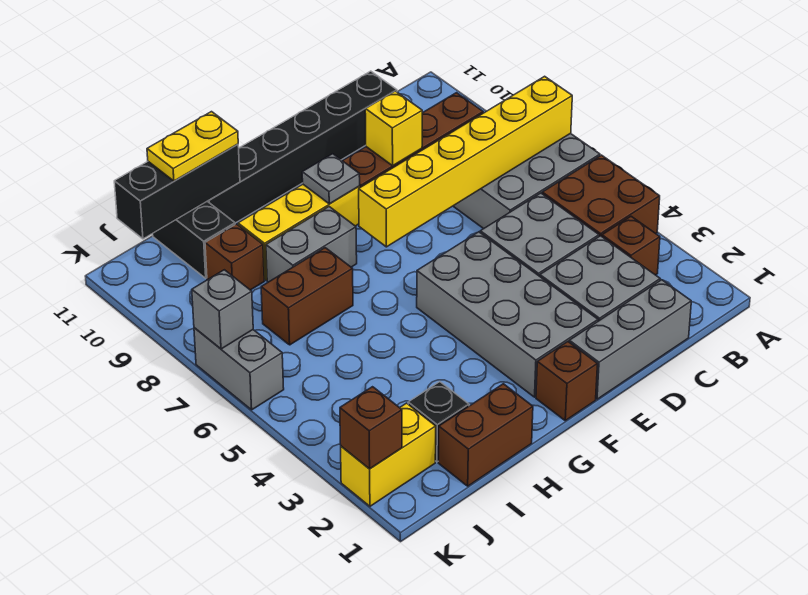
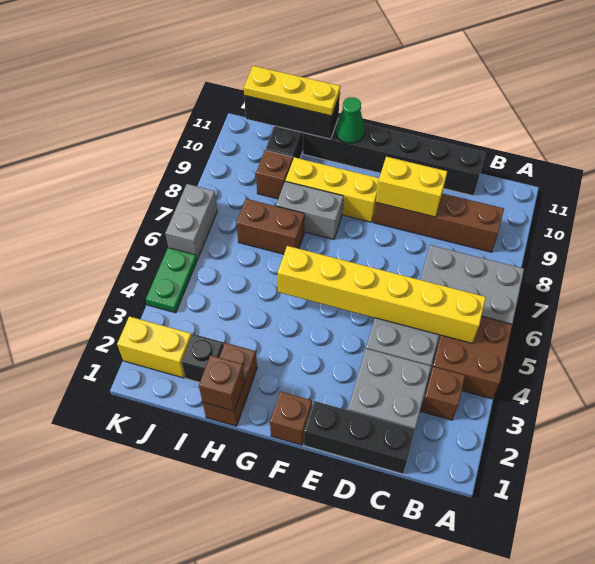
yellow 1x6 brick [359,76,572,247] -> yellow 1x6 brick moved to [278,246,486,343]
grey 1x3 brick [569,280,691,399] -> black 1x3 brick [304,401,415,474]
yellow 1x1 brick [365,91,422,166] -> yellow 1x2 brick [376,157,447,217]
grey 2x4 brick [417,232,598,397] -> none
grey 1x1 plate [302,154,360,204] -> none
none -> green 1x1 cone [336,97,364,143]
brown 1x2 brick [438,384,533,486] -> brown 1x2 brick turned to [203,343,257,426]
yellow 1x2 plate [147,112,238,181] -> yellow 1x3 plate [244,66,340,116]
brown 1x1 brick [340,387,402,469] -> brown 1x1 brick moved to [199,355,245,411]
none -> green 1x2 plate [146,248,197,313]
grey 1x1 brick [192,270,253,349] -> none

